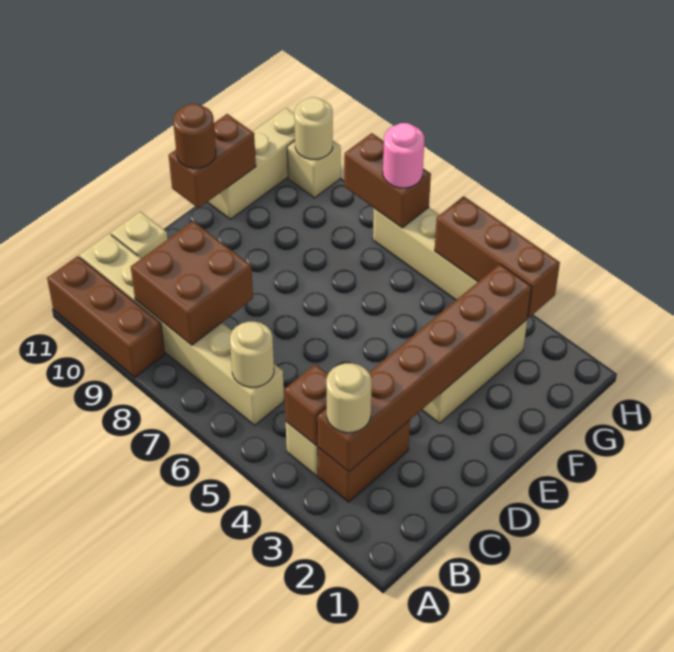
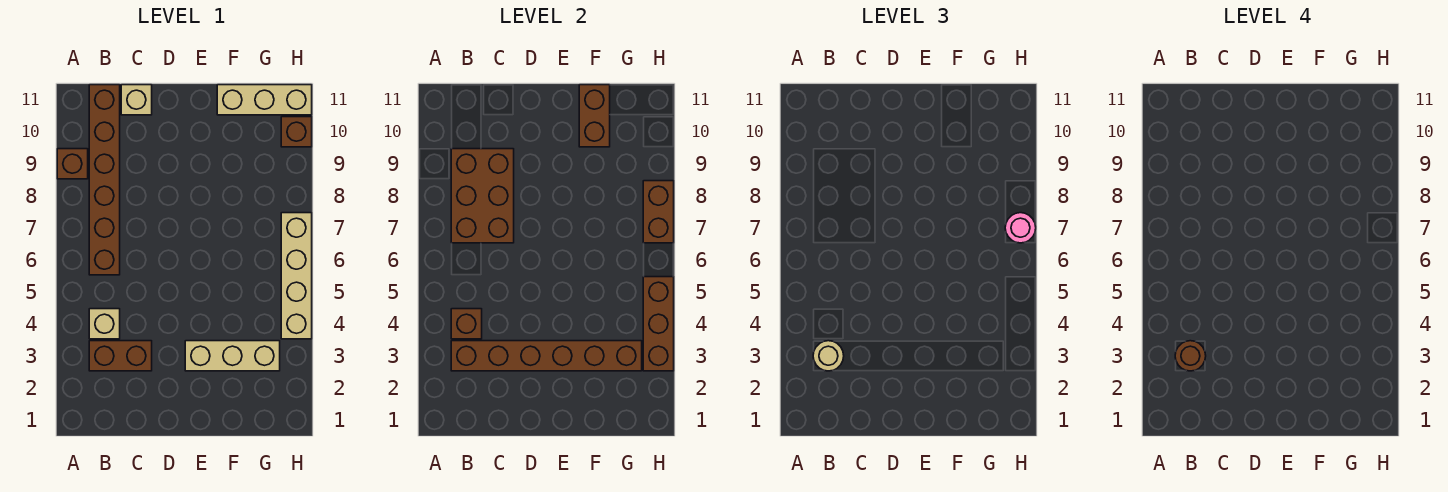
brown 1x3 brick [47,256,165,377] -> brown 1x1 brick [57,149,88,179]
tan 1x6 brick [79,234,284,425] -> brown 1x6 brick [89,85,120,275]
tan 1x1 round brick [230,322,274,387] -> none
brown 2x2 brick [131,221,253,345] -> brown 2x3 brick [451,149,514,243]
brown 1x2 brick [169,114,256,208] -> brown 1x2 brick turned to [579,85,610,147]
brown 1x1 round brick [173,104,216,168] -> brown 1x1 round brick moved to [1175,341,1206,371]
tan 1x1 brick [287,141,341,198] -> brown 1x1 brick [281,117,312,147]
tan 1x1 round brick [294,97,333,159] -> none

